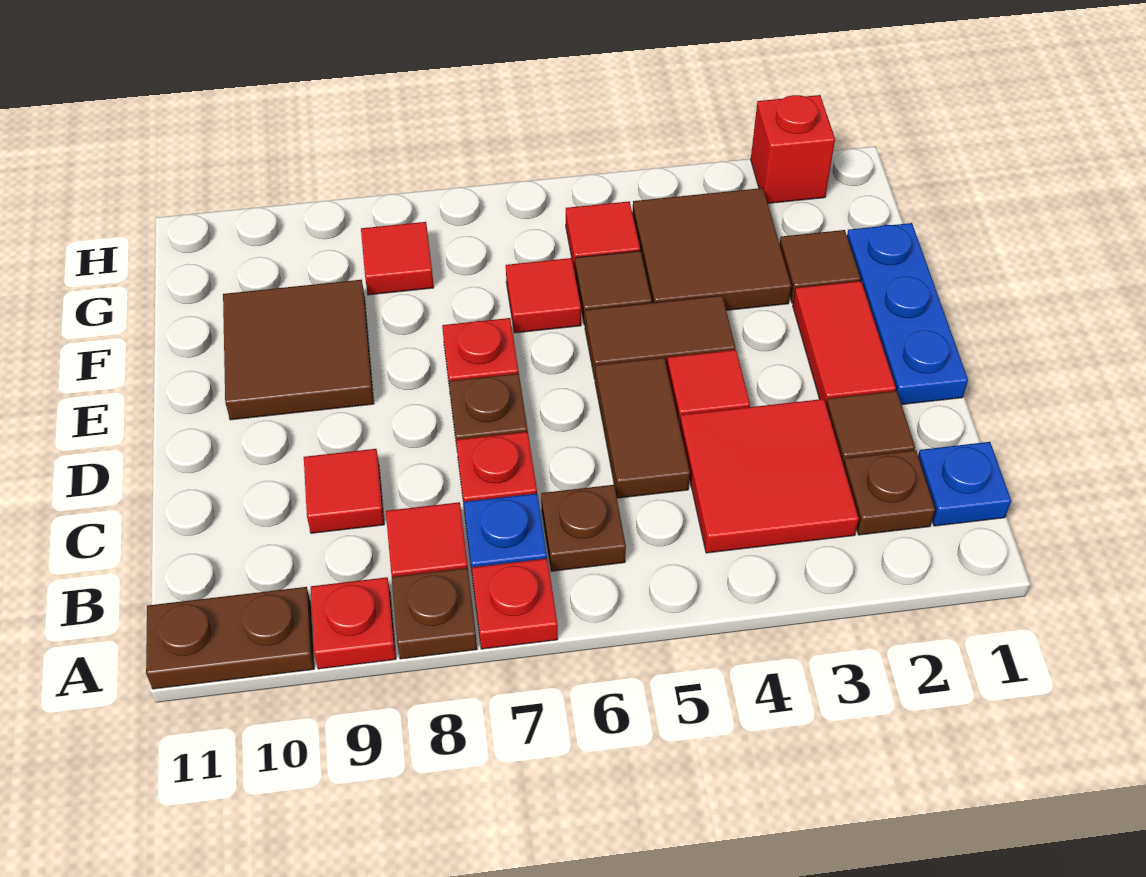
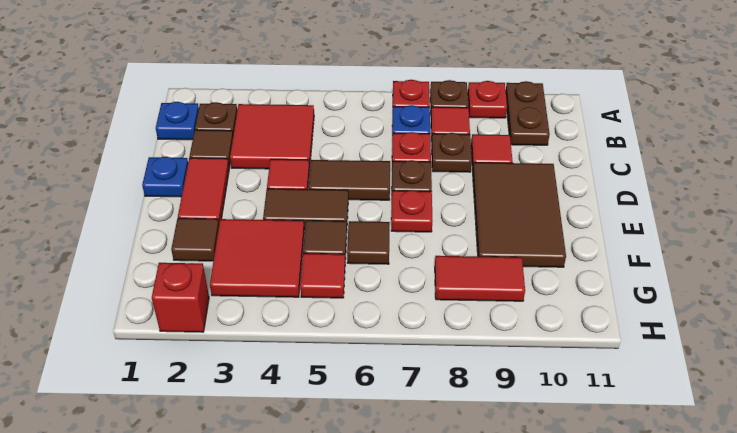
brown 1x2 plate [146,587,314,689] -> brown 1x2 plate turned to [506,81,550,145]
brown 1x1 plate [541,485,626,571] -> brown 1x1 plate moved to [432,133,472,172]
brown 1x2 tile [595,358,690,498] -> brown 1x2 tile turned to [309,160,390,200]
blue 1x3 plate [847,223,968,405] -> blue 1x1 plate [142,157,188,197]
brown 2x2 tile [223,280,374,420] -> brown 2x3 tile [473,163,566,267]
brown 2x2 tile [632,188,791,310] -> red 2x2 tile [210,219,304,297]
red 1x1 tile [506,258,581,333] -> brown 1x1 tile [347,221,390,264]
red 1x1 tile [361,222,434,295] -> red 1x2 tile [435,256,525,301]

